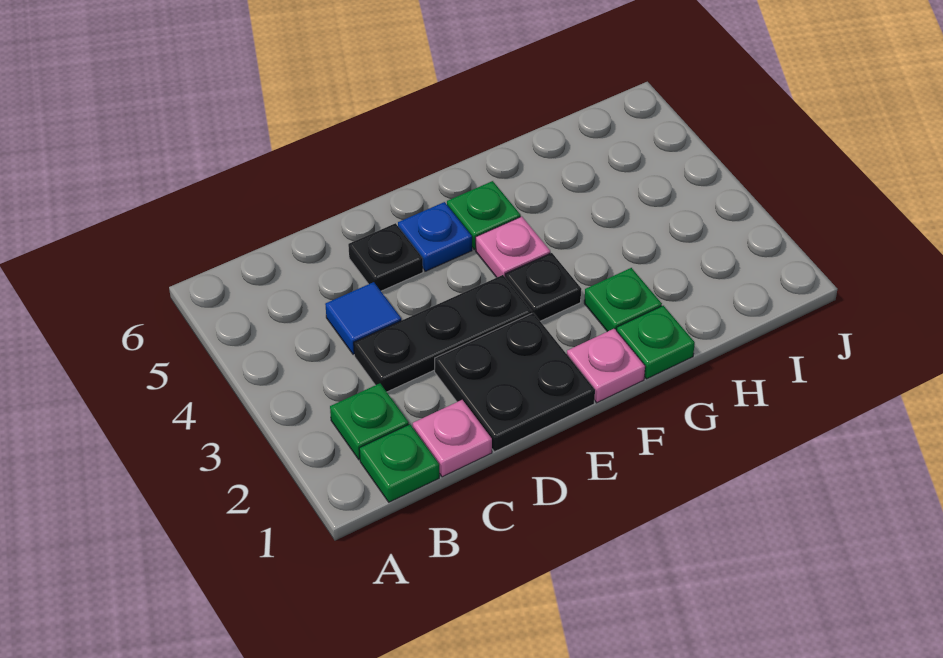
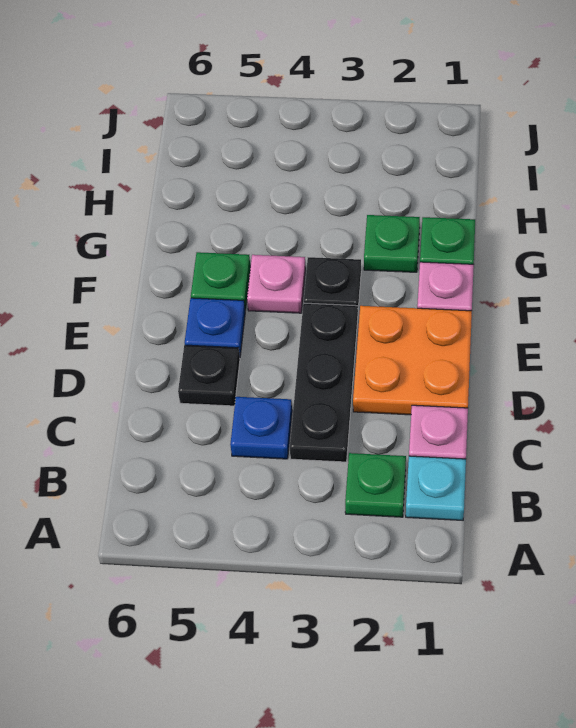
green 1x1 plate [359,424,439,502] -> cyan 1x1 plate [406,456,466,520]
blue 1x1 tile [325,282,401,355] -> blue 1x1 plate [230,397,292,459]
black 2x2 plate [435,313,595,452] -> orange 2x2 plate [353,306,472,415]

